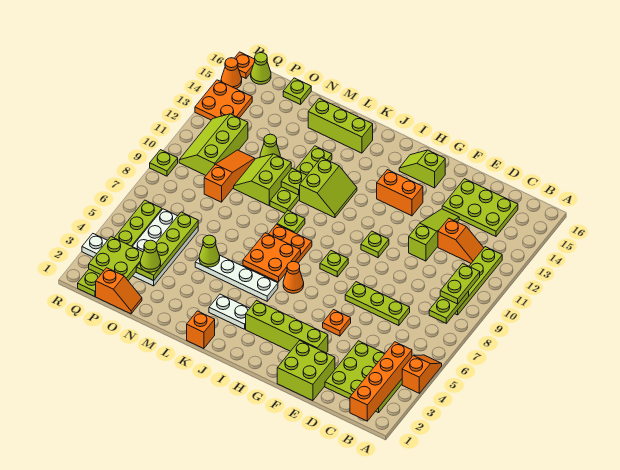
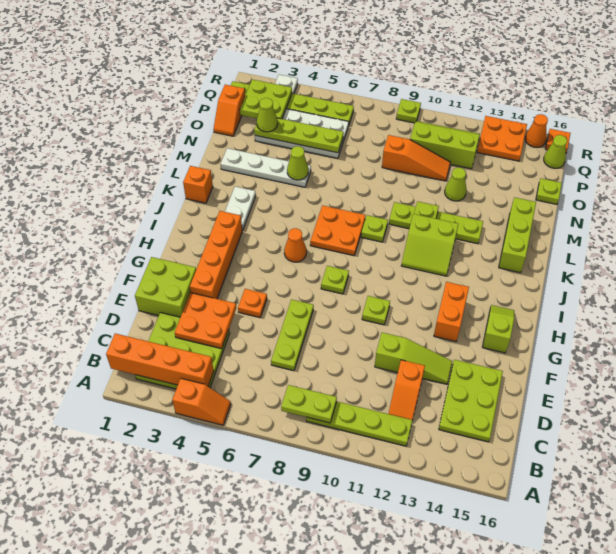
lime 1x2 plate [440,264,480,304] -> none
lime 1x4 brick [246,300,328,353] -> orange 1x4 brick [190,211,243,299]
white 1x4 plate [195,255,278,301] -> white 1x4 plate turned to [221,148,311,187]
orange 2x2 plate [243,233,301,282] -> orange 2x2 plate moved to [175,293,236,349]
lime 2x2 slope [234,154,291,205] -> none

